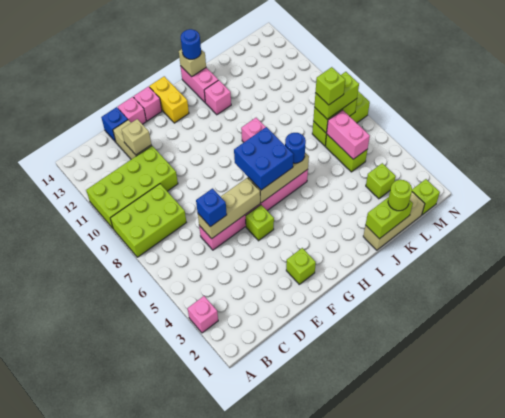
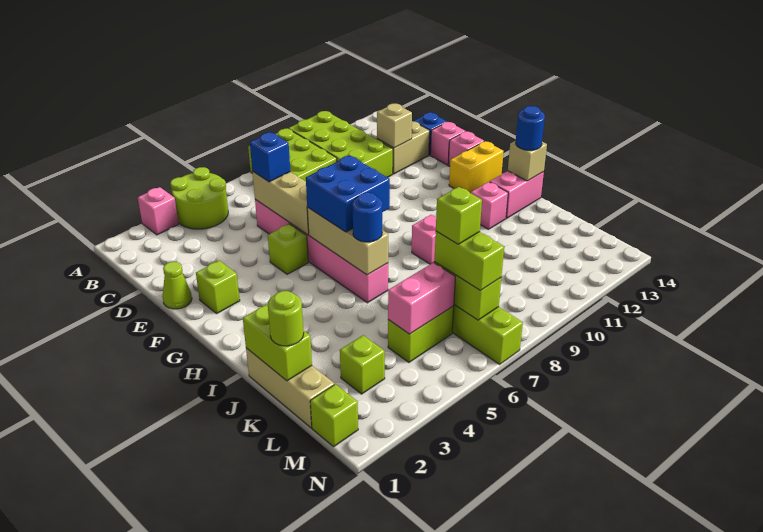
none -> lime 2x2 round brick [170,167,228,229]
none -> lime 1x1 cone [162,262,192,309]

